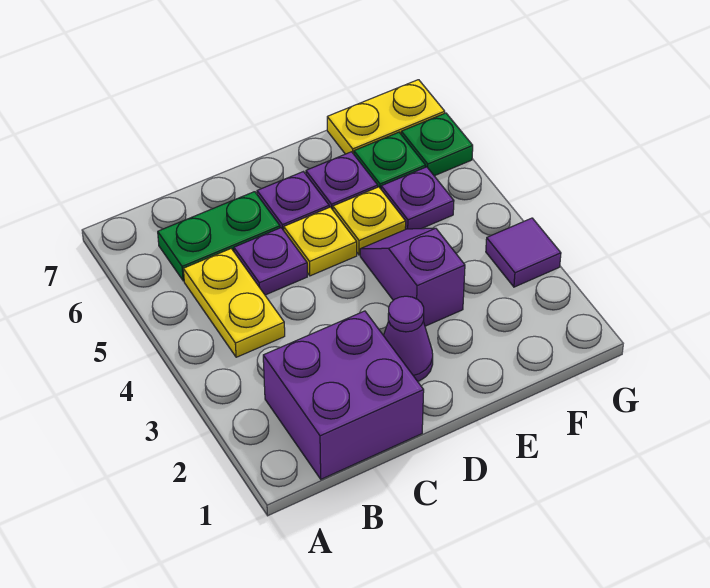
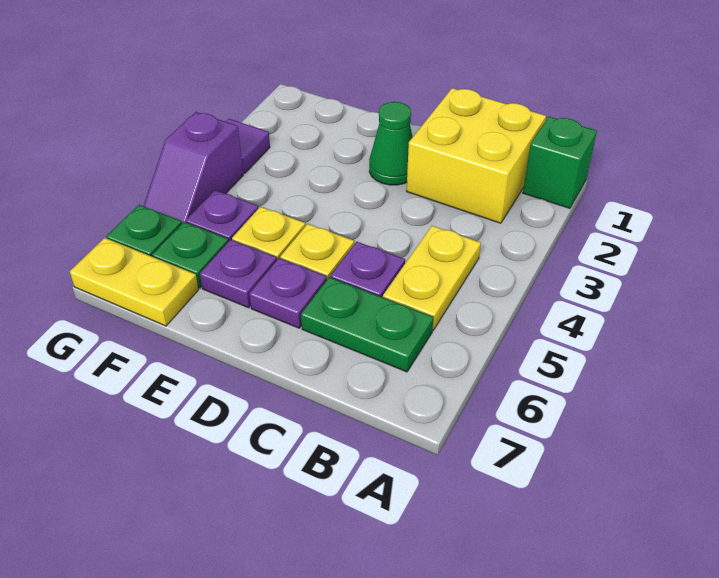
none -> green 1x1 brick [523,117,597,208]
purple 2x2 brick [263,311,424,479] -> yellow 2x2 brick [407,88,546,223]
purple 1x1 cone [383,296,433,381] -> green 1x1 cone [369,102,412,185]
purple 1x2 slope [360,228,465,326] -> purple 1x2 slope moved to [143,112,243,223]

